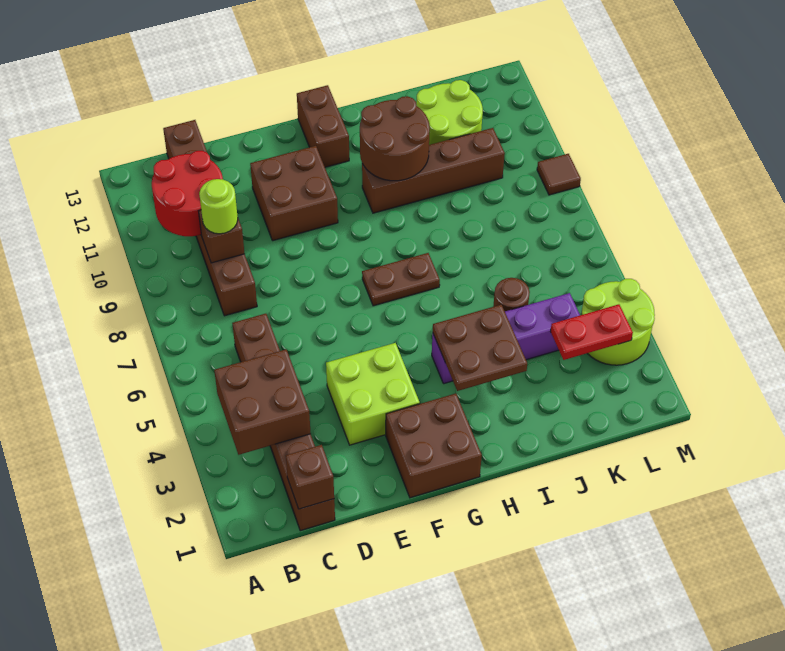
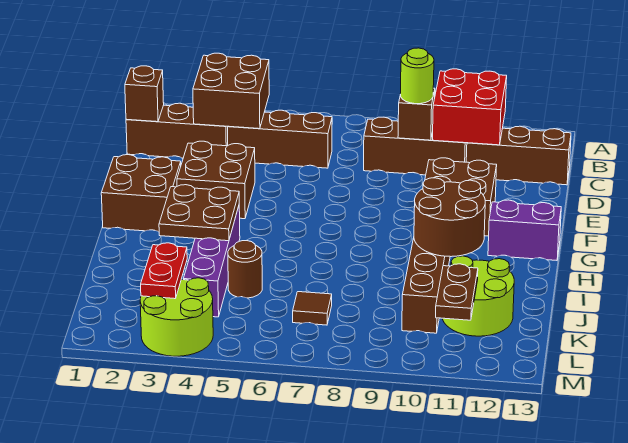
red 2x2 round brick [152,151,223,236] -> red 2x2 brick [433,69,507,145]
lime 2x2 brick [326,343,420,445] -> brown 2x2 brick [177,141,255,219]
brown 1x2 plate [362,253,440,306] -> brown 1x2 plate moved to [436,264,478,320]
brown 1x2 brick [297,85,349,167] -> purple 1x2 brick [488,200,561,260]
brown 1x1 tile [537,154,581,195] -> brown 1x1 tile moved to [293,292,332,325]

